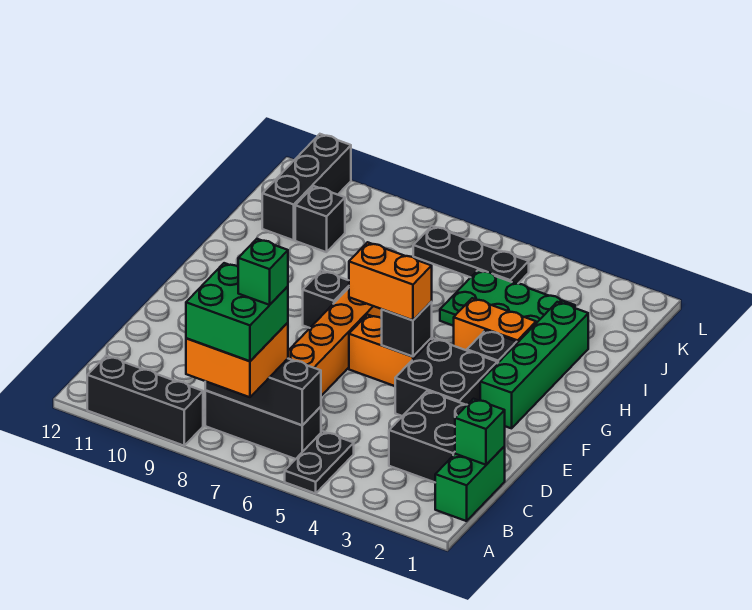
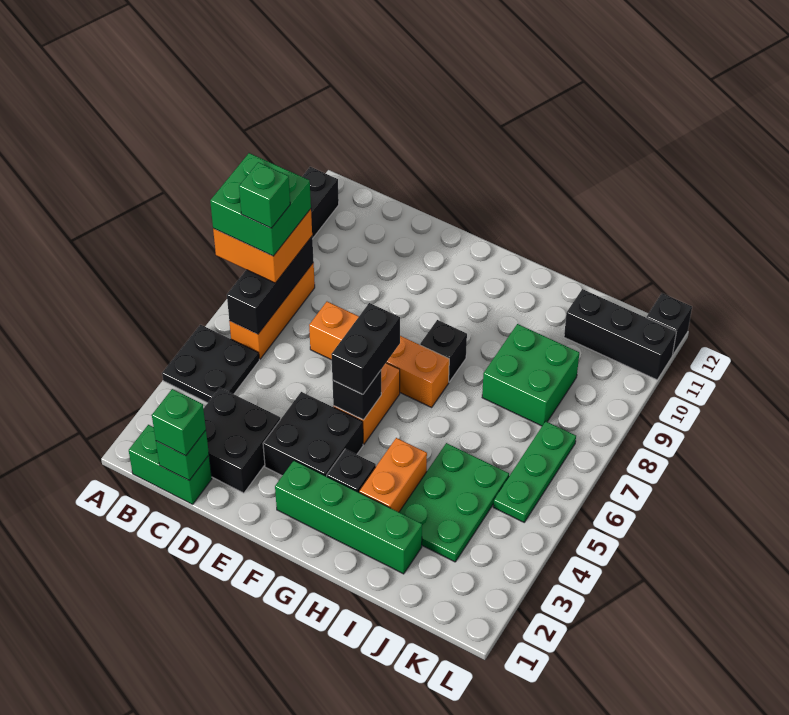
black 1x2 plate [285,431,354,493] -> black 2x2 plate [162,325,259,403]
black 1x3 brick [205,391,321,459] -> orange 1x3 brick [229,263,315,359]
none -> green 1x1 brick [152,389,206,456]
orange 1x2 brick [349,242,432,320] -> black 1x2 brick [331,303,400,394]
none -> green 2x2 brick [482,324,579,426]
black 1x1 brick [295,186,345,252] -> black 1x1 brick moved to [646,293,692,354]
black 1x3 plate [413,226,529,284] -> green 1x3 plate [493,421,576,522]

